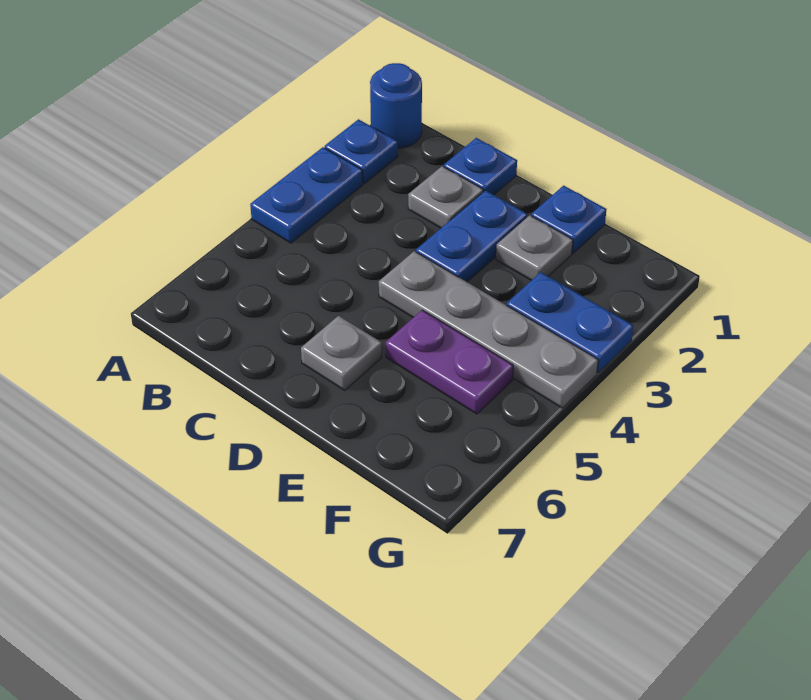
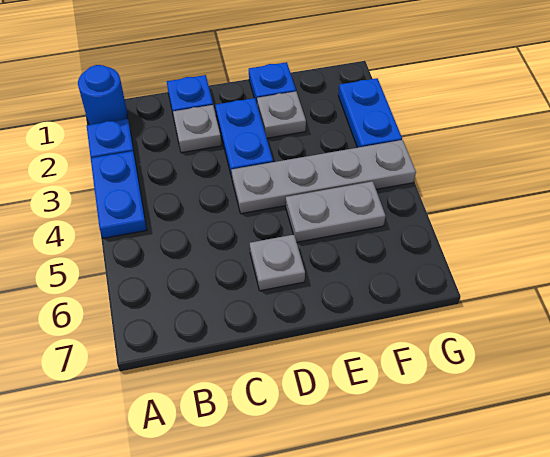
purple 1x2 plate [386,310,513,414] -> grey 1x2 plate [286,181,386,242]
blue 1x2 plate [507,272,633,373] -> blue 1x2 plate turned to [338,78,402,148]

